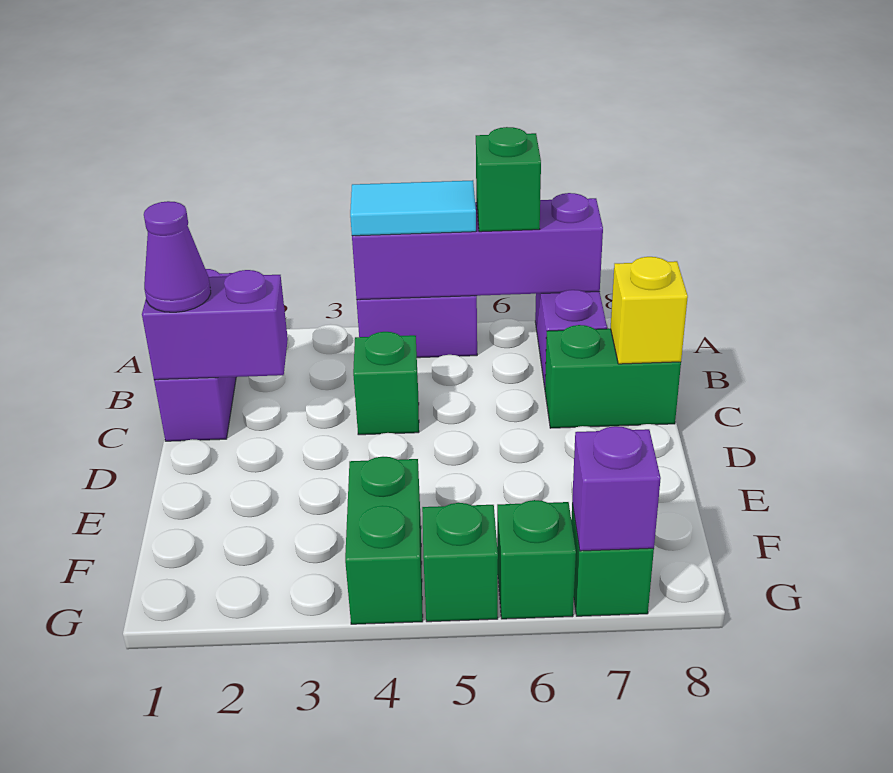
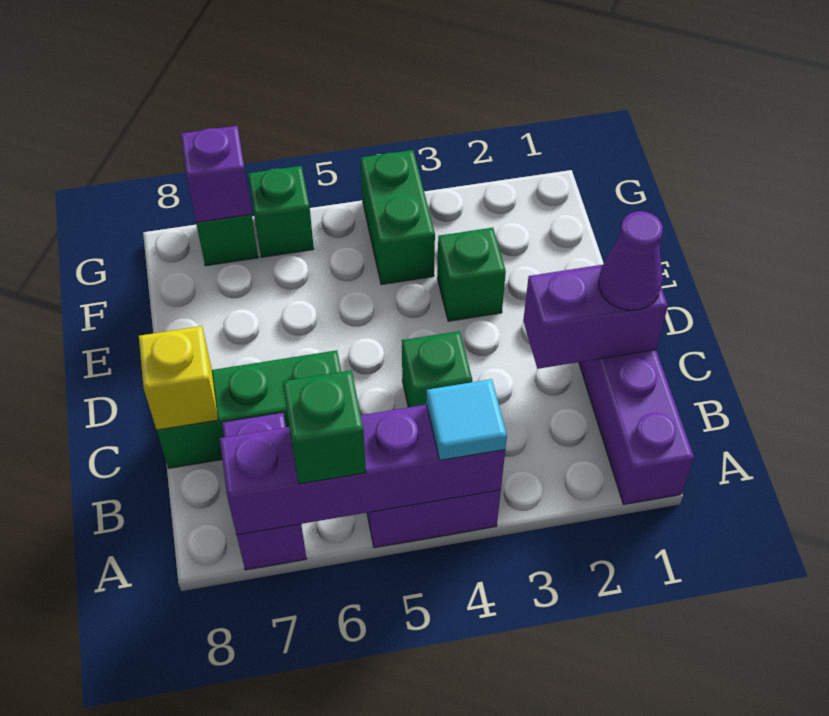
cyan 1x2 tile [350,180,476,236] -> cyan 1x1 tile [426,379,507,460]
green 1x2 brick [545,325,681,428] -> green 1x3 brick [157,350,341,468]
green 1x1 brick [422,503,498,622] -> green 1x1 brick moved to [437,228,506,321]

